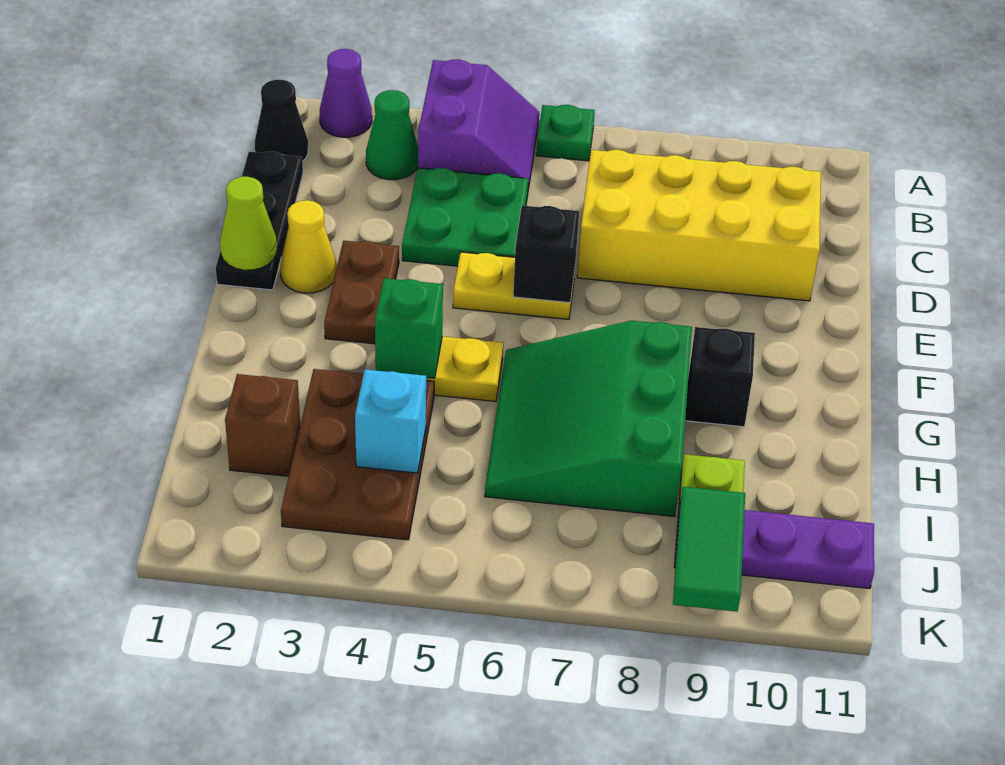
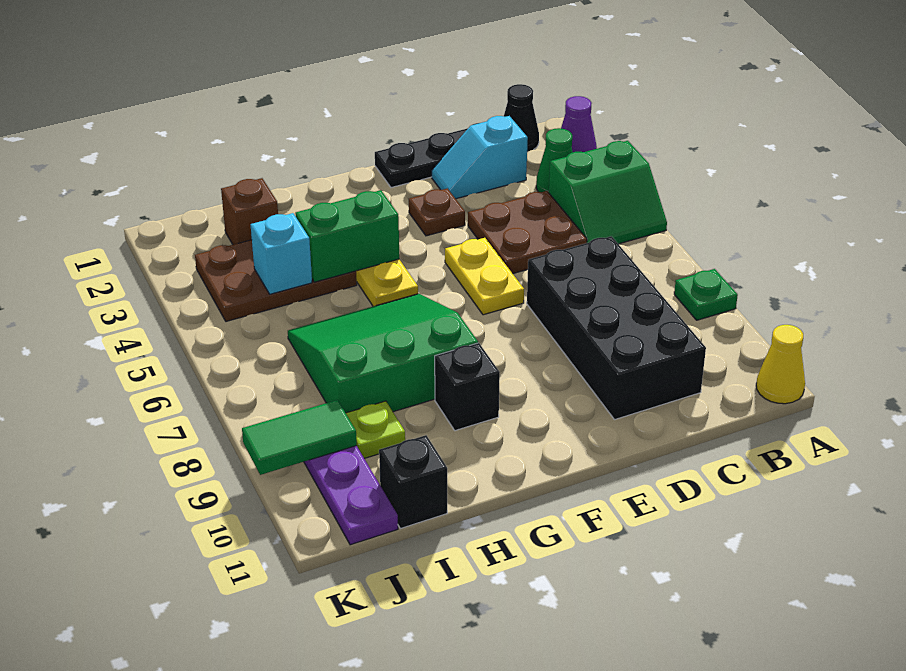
purple 2x2 slope [418,59,539,189] -> green 2x2 slope [549,141,667,244]
green 1x1 plate [536,105,595,161] -> green 1x1 plate moved to [674,269,738,320]
none -> cyan 1x2 slope [432,116,528,199]
green 2x2 plate [402,168,528,266] -> brown 2x2 plate [468,191,587,274]
yellow 2x4 brick [577,150,821,301] -> black 2x4 brick [527,236,706,419]
lime 1x1 cone [220,177,277,270] -> none
yellow 1x1 cone [280,200,336,293] -> yellow 1x1 cone moved to [756,325,805,404]
brown 1x2 plate [324,241,399,344] -> brown 1x1 plate [409,188,465,236]
black 1x1 brick [513,206,579,303] -> black 1x1 brick moved to [379,435,447,529]
green 1x1 brick [375,278,443,378] -> green 1x2 brick [295,190,399,282]

